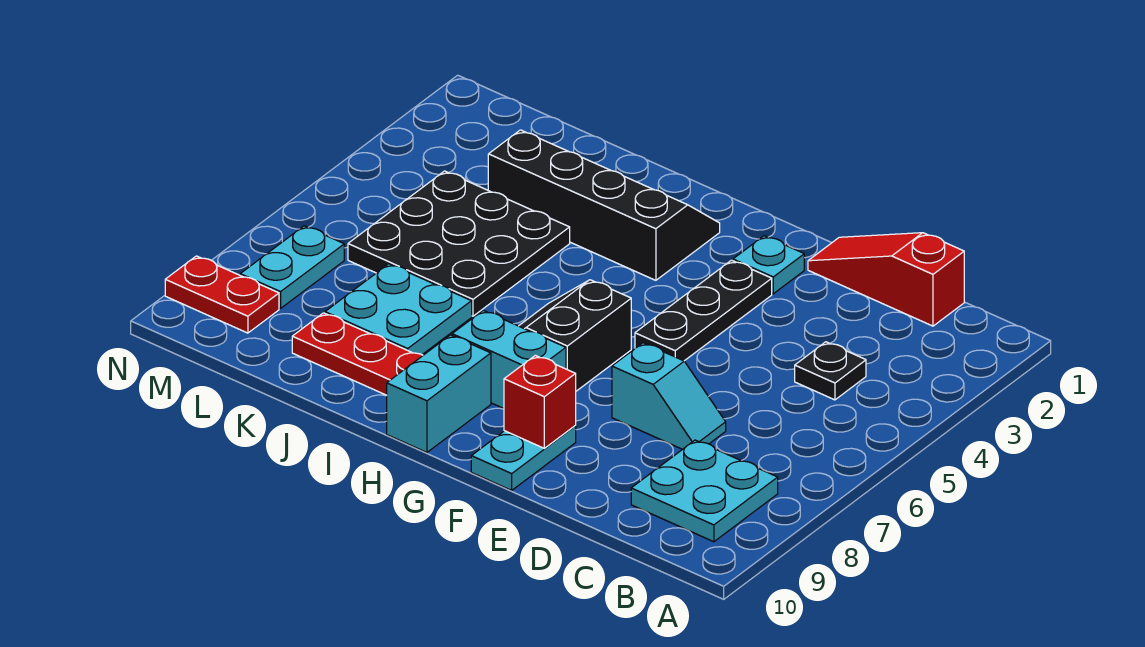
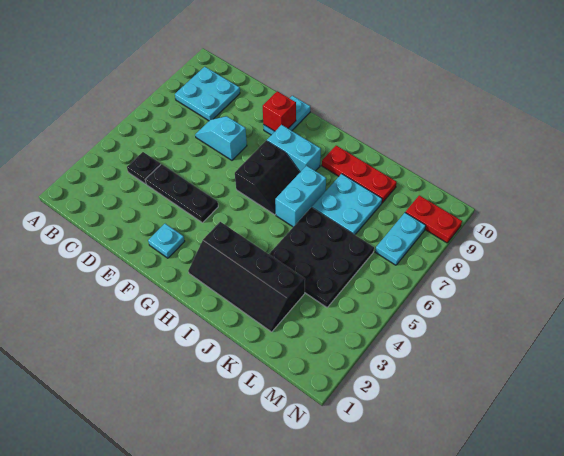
red 1x3 slope [808,233,964,326] -> none
black 1x3 plate [635,260,772,361] -> black 1x3 plate turned to [145,164,218,223]
cyan 1x2 brick [387,335,491,452] -> cyan 1x2 brick moved to [275,166,326,227]

